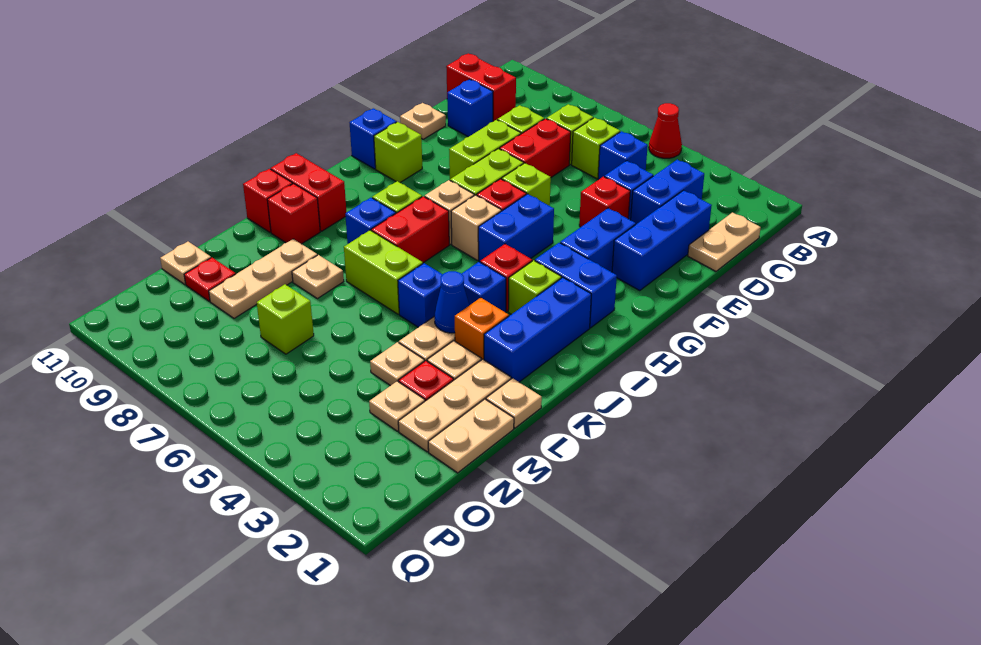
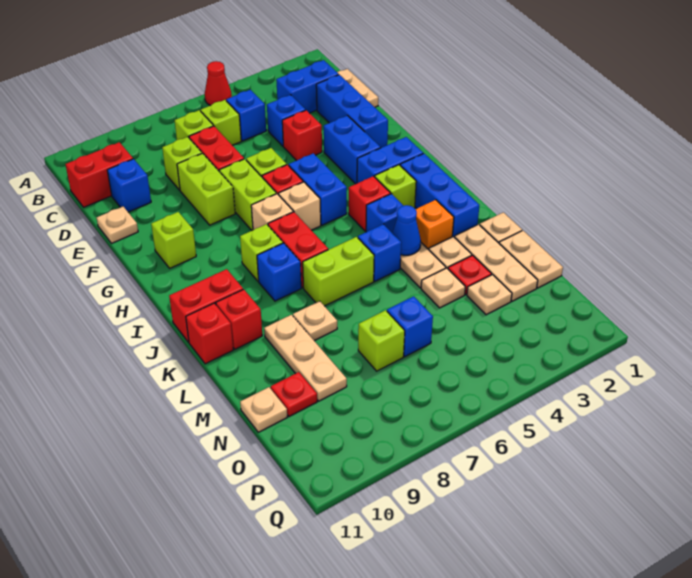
blue 1x2 brick [631,160,704,224] -> blue 1x2 brick turned to [276,60,339,113]
blue 1x1 brick [350,108,397,169] -> blue 1x1 brick moved to [387,296,433,357]

